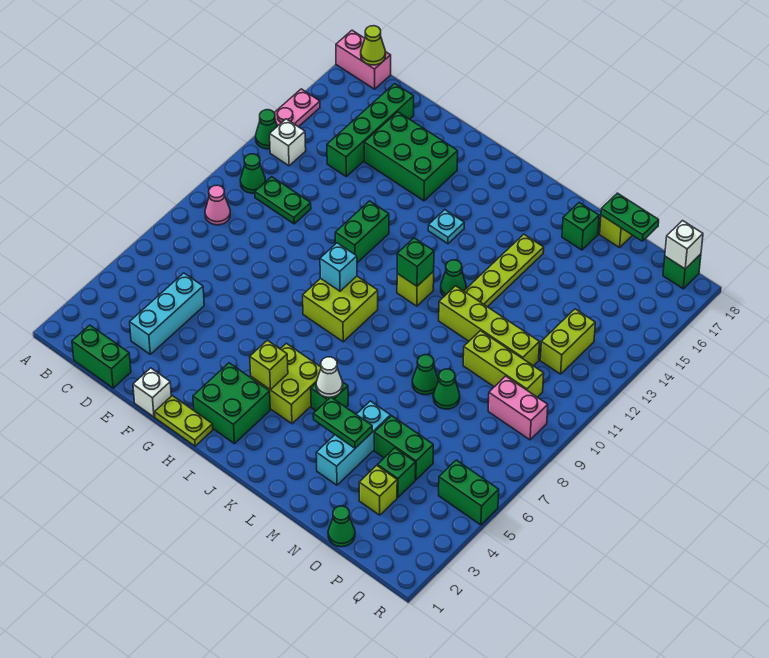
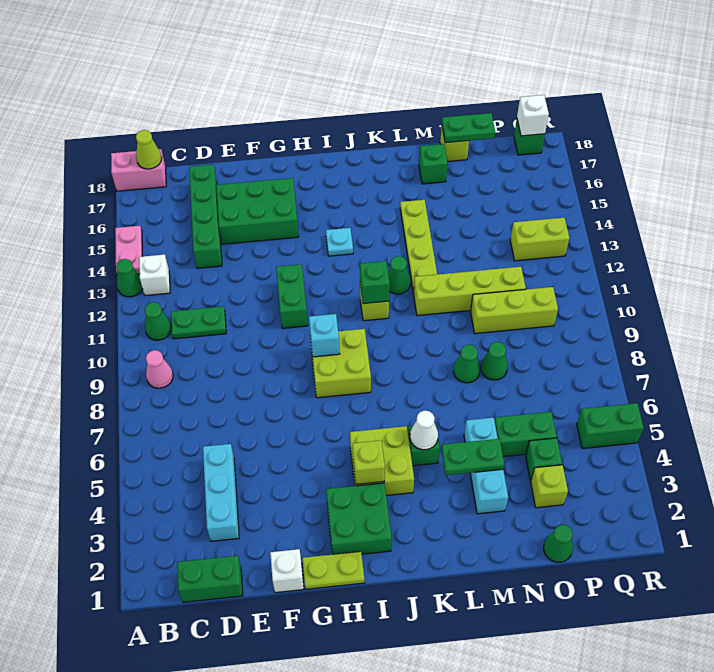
pink 1x2 brick [488,376,548,440] -> none
lime 1x2 brick [540,309,595,374] -> lime 1x2 brick turned to [510,218,569,261]

